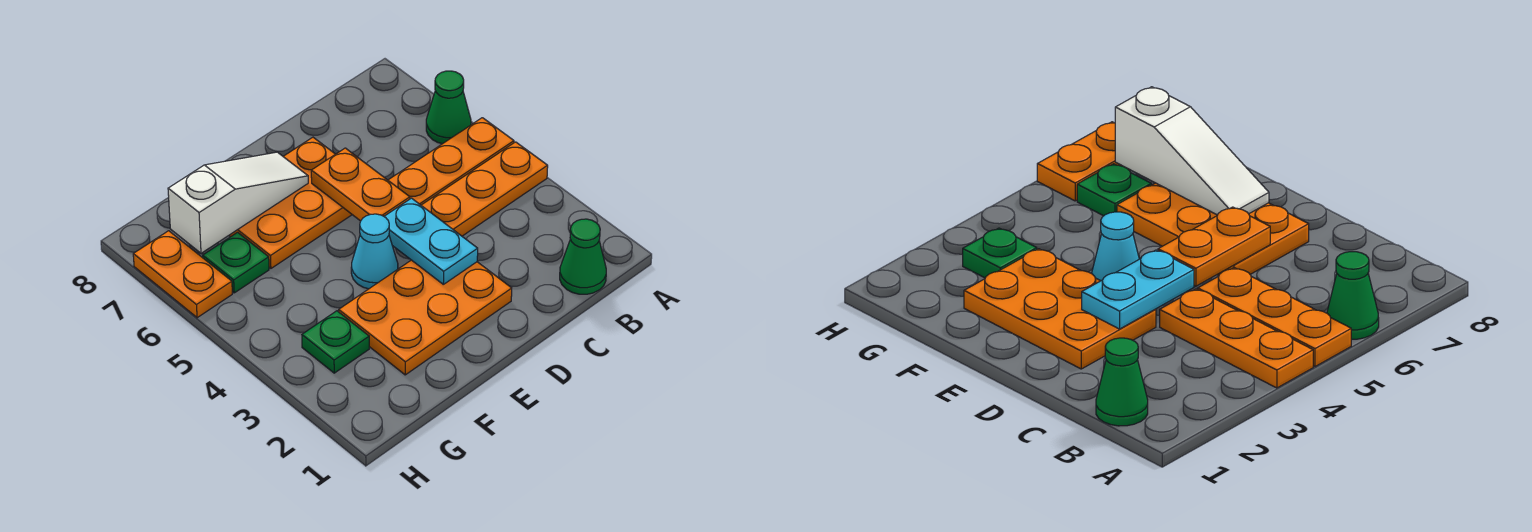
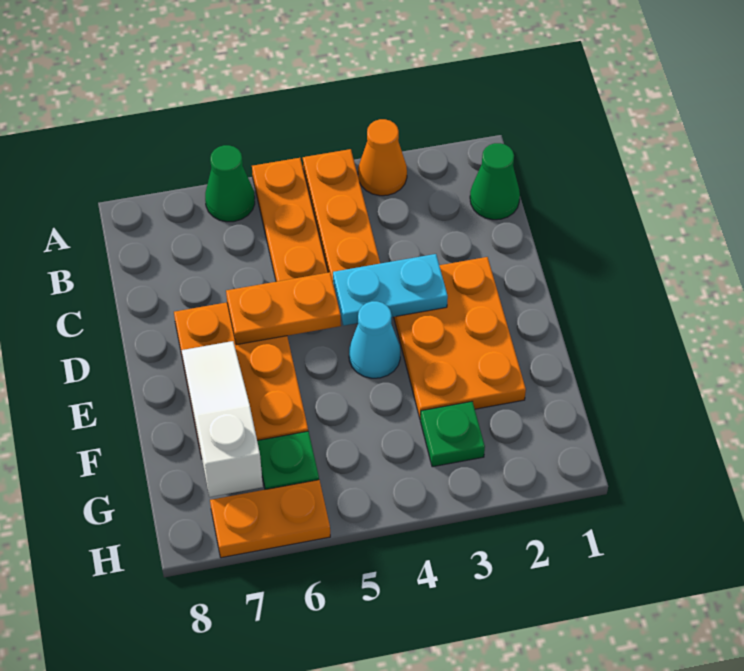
none -> orange 1x1 cone [358,119,407,196]

